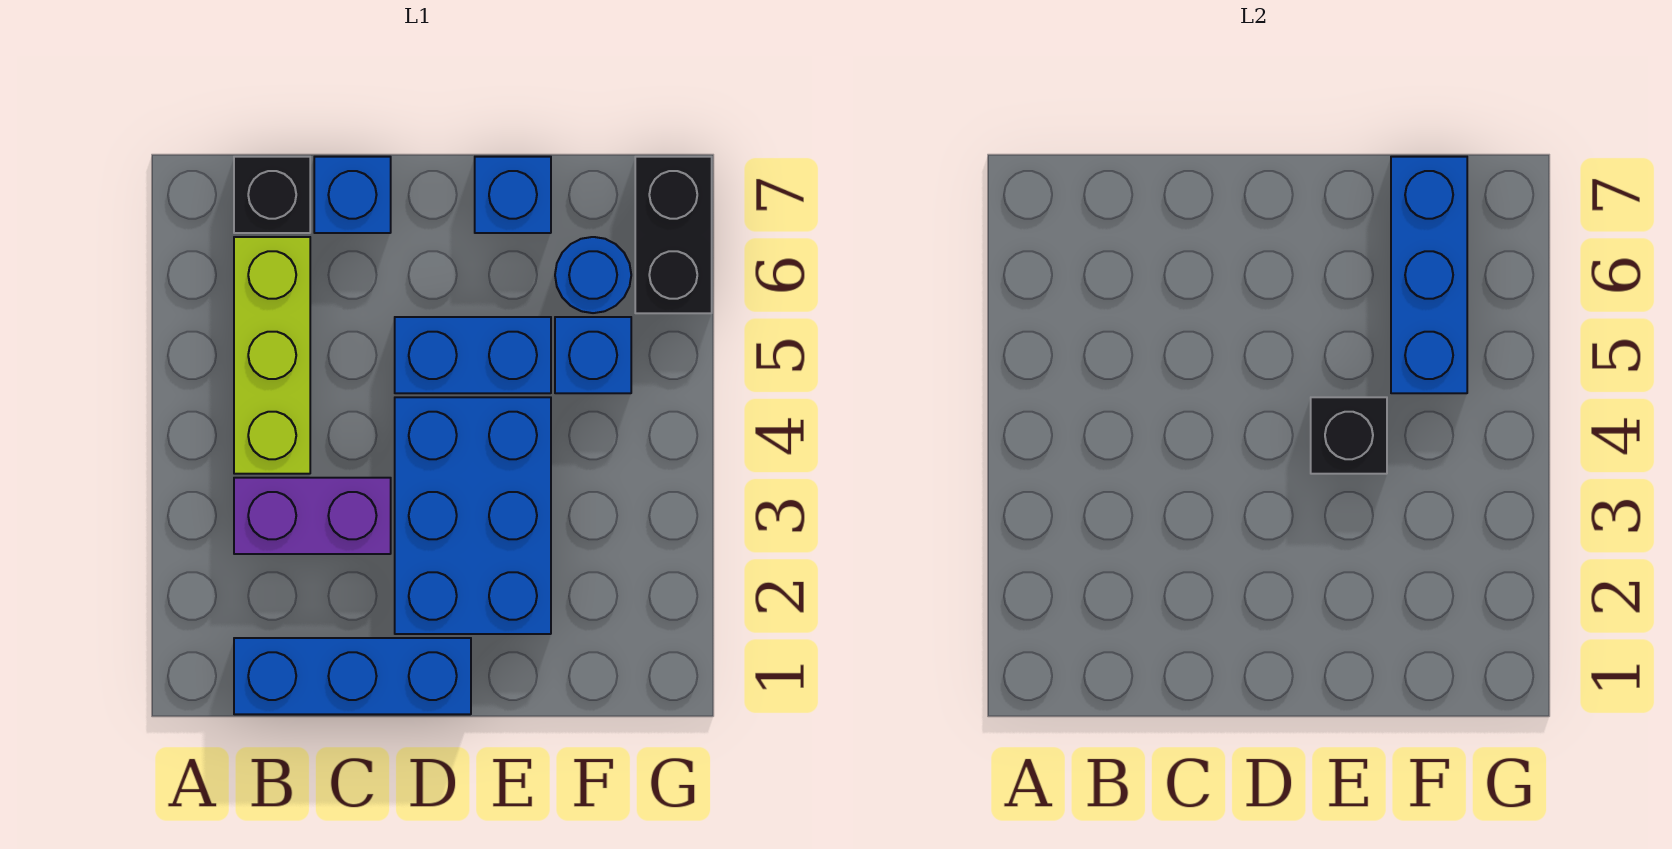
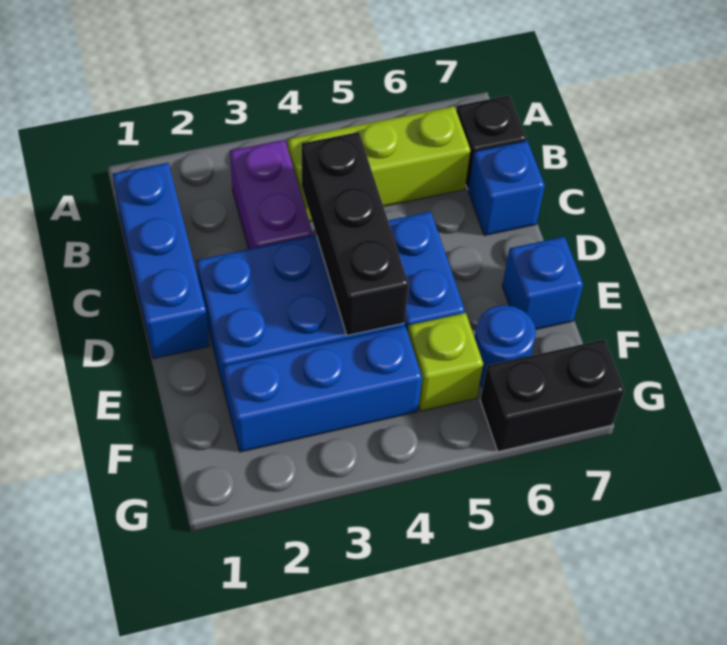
black 1x1 brick [1311,397,1387,474] -> black 1x3 brick [302,132,409,335]
blue 1x1 brick [555,317,631,393] -> lime 1x1 brick [408,313,483,411]
blue 1x3 brick [1391,157,1467,393] -> blue 1x3 brick moved to [223,326,422,452]

